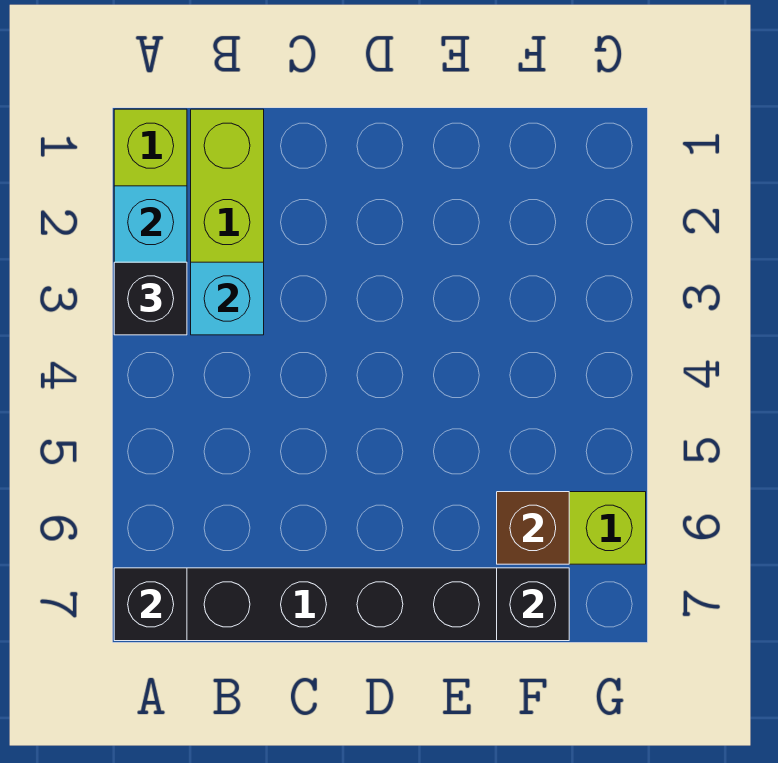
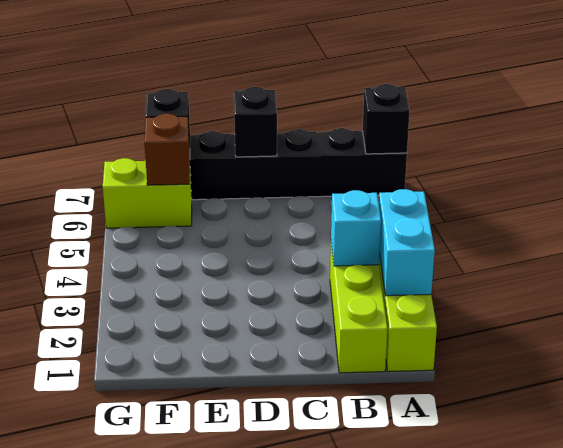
black 1x1 brick [114,262,187,335] -> black 1x1 brick moved to [234,87,277,157]

